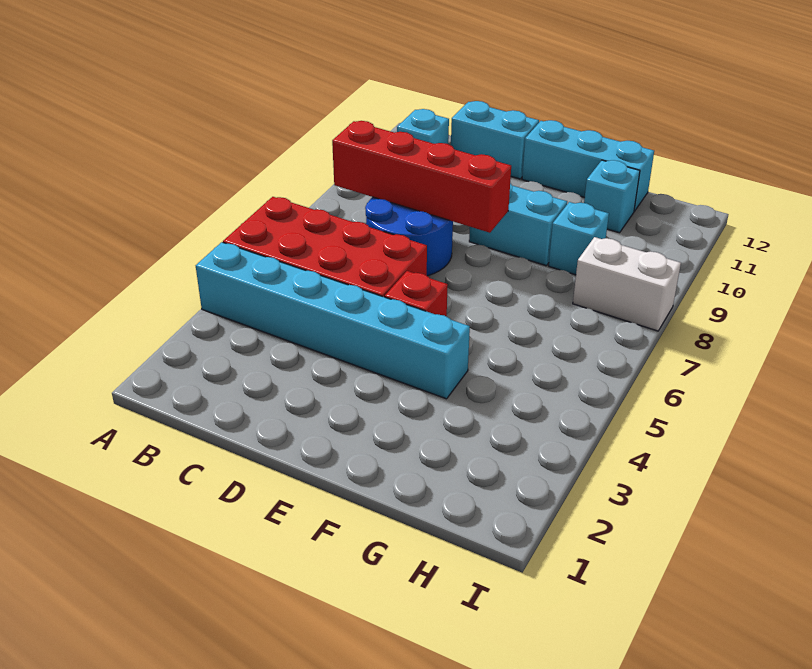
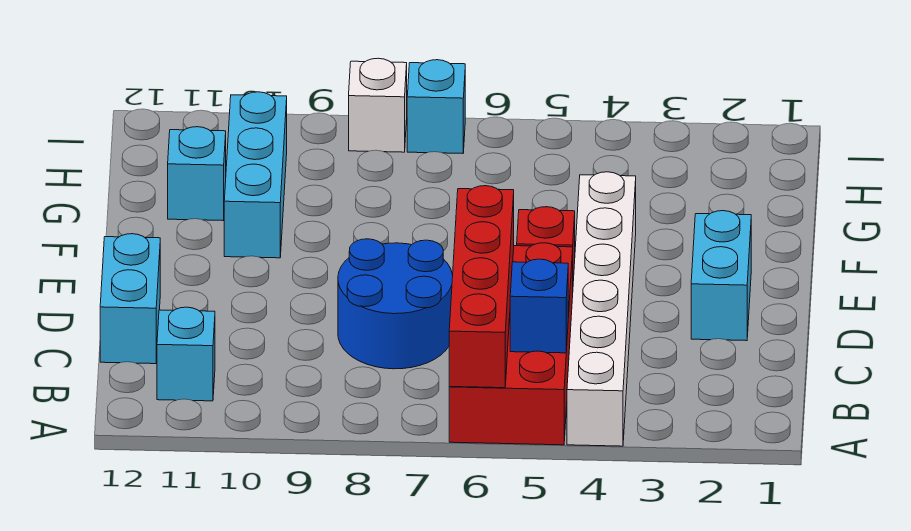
cyan 1x6 brick [196,242,470,399] -> white 1x6 brick [567,172,636,446]
none -> blue 1x1 brick [510,259,568,353]
red 1x4 brick [332,121,511,233] -> red 1x4 brick moved to [449,186,514,388]
cyan 1x2 brick [469,183,567,266] -> cyan 1x2 brick moved to [691,211,751,341]
cyan 1x3 brick [522,120,654,211] -> cyan 1x3 brick moved to [224,92,287,258]
cyan 1x1 brick [549,202,609,275] -> cyan 1x1 brick moved to [407,60,465,154]
white 1x2 brick [573,237,681,331] -> white 1x1 brick [349,58,407,152]

